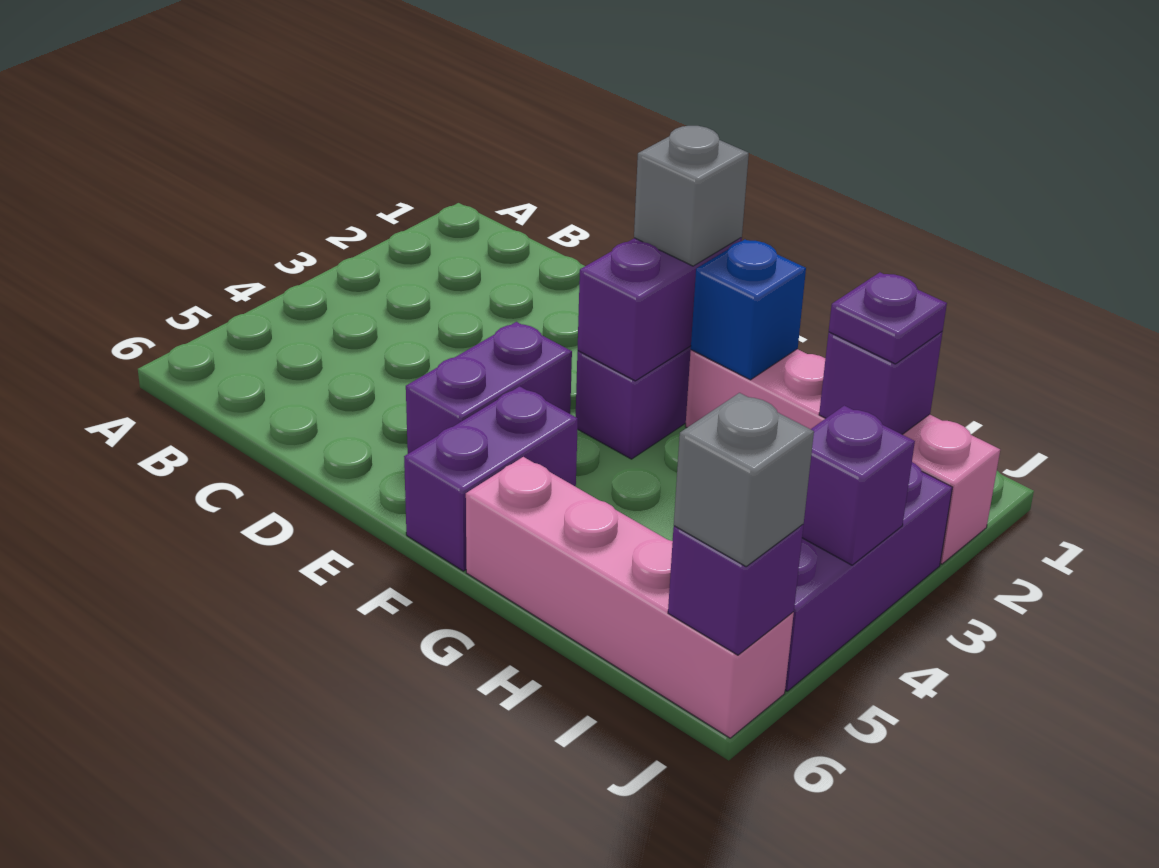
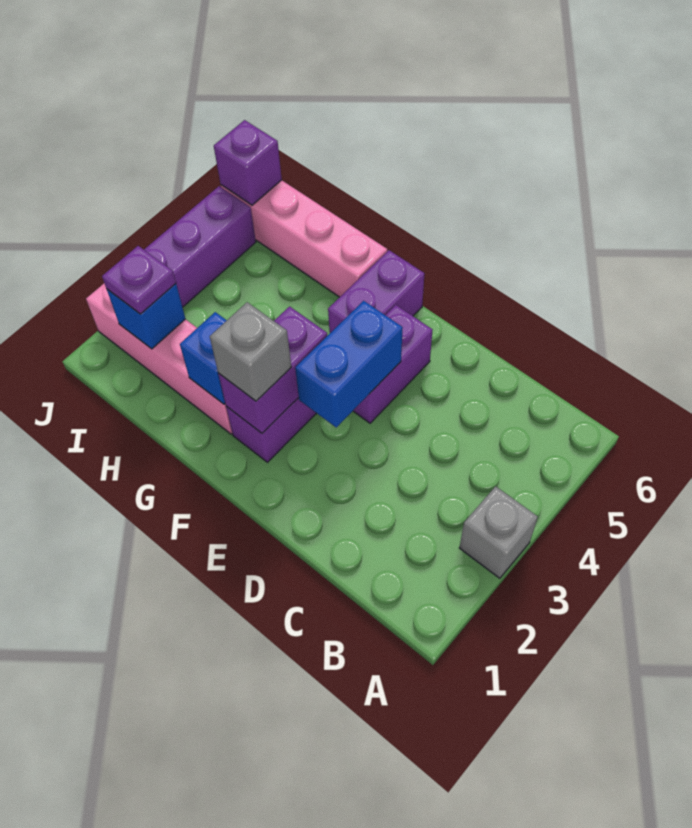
none -> blue 1x2 brick [295,301,403,427]
purple 1x1 brick [819,332,943,434] -> blue 1x1 brick [107,284,185,349]
purple 1x1 brick [802,406,915,565] -> none
grey 1x1 brick [674,393,814,566] -> grey 1x1 brick moved to [459,486,538,578]

